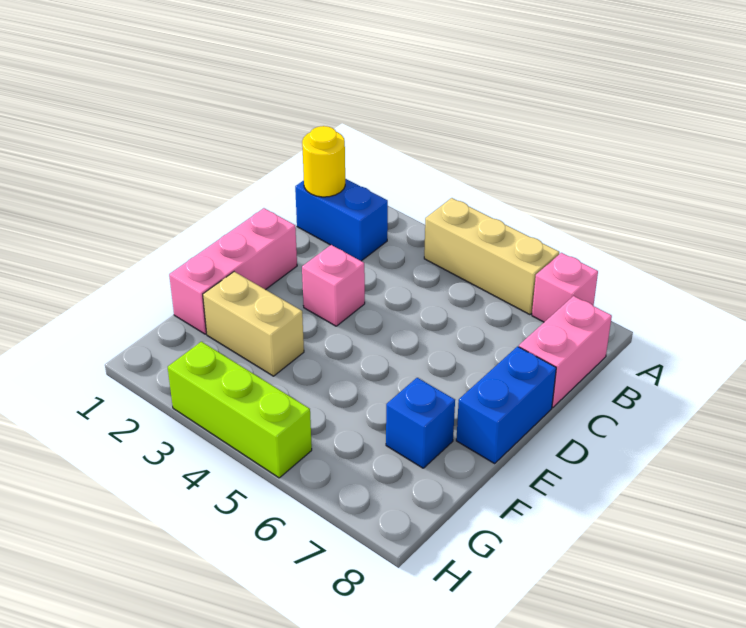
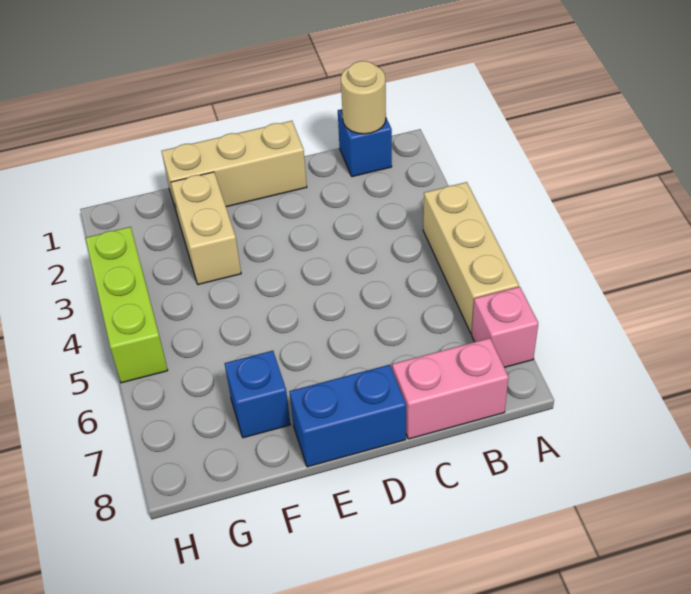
blue 1x2 brick [295,179,388,261] -> blue 1x1 brick [338,109,392,177]
yellow 1x1 round brick [302,126,345,197] -> tan 1x1 round brick [341,61,386,134]
pink 1x3 brick [169,208,297,334] -> tan 1x3 brick [162,121,307,213]
pink 1x1 brick [302,245,365,326] -> none

